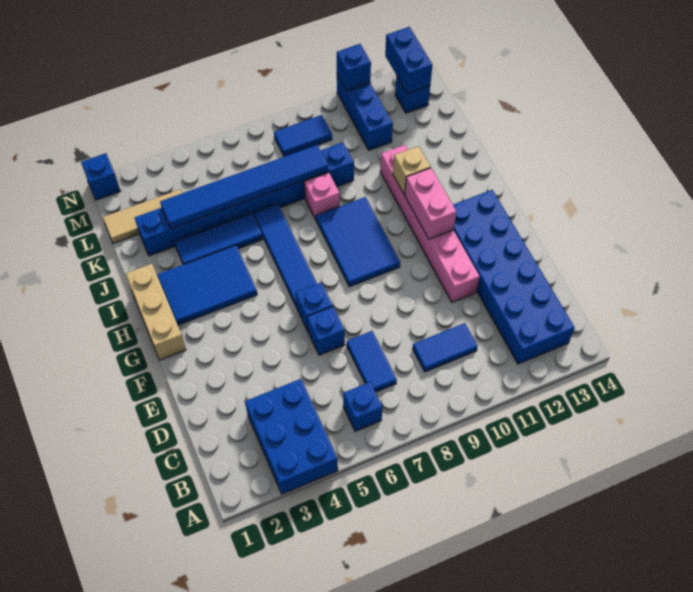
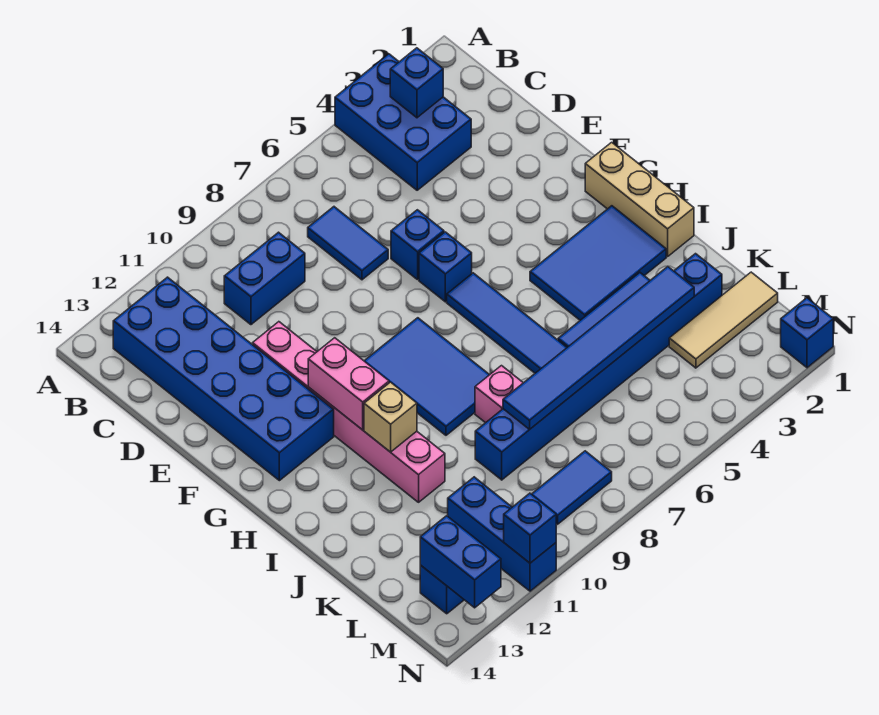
blue 1x1 brick [343,382,382,431] -> blue 1x1 brick moved to [390,48,443,118]
blue 1x2 tile [413,323,478,372] -> blue 1x2 brick [224,232,305,325]

